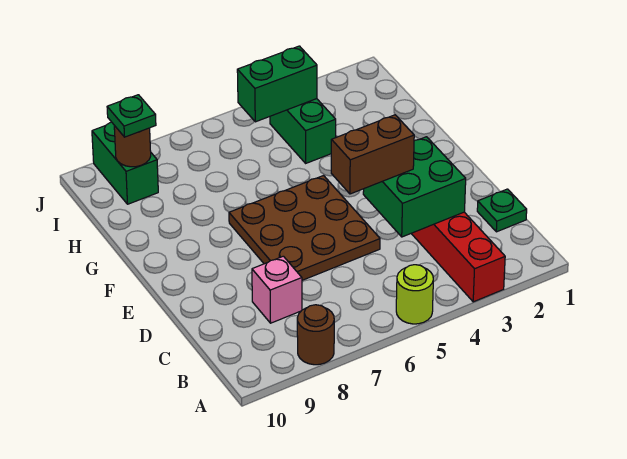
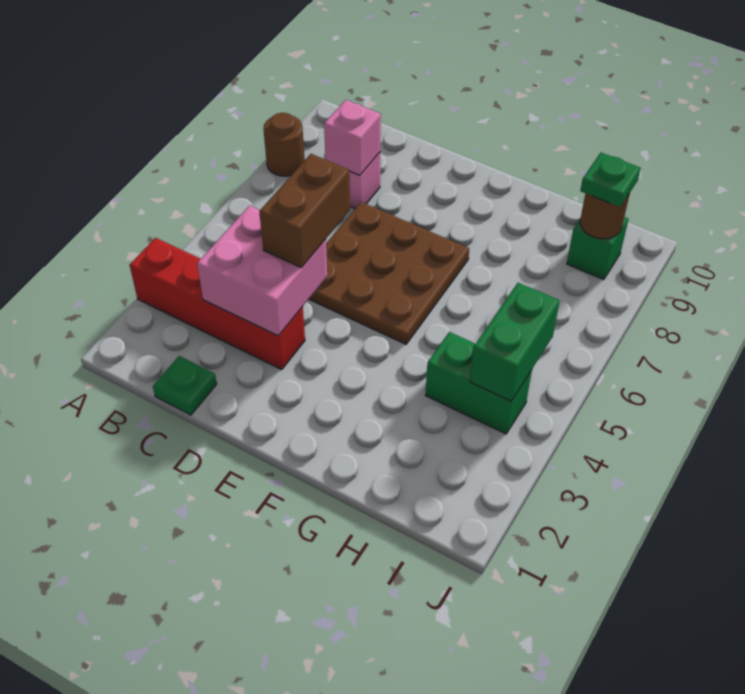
lime 1x1 round brick [396,265,433,324] -> none
green 2x2 brick [363,137,466,237] -> pink 2x2 brick [197,206,327,336]
none -> pink 1x1 brick [324,100,381,175]
green 1x2 brick [92,122,158,204] -> green 1x1 brick [567,217,628,280]

